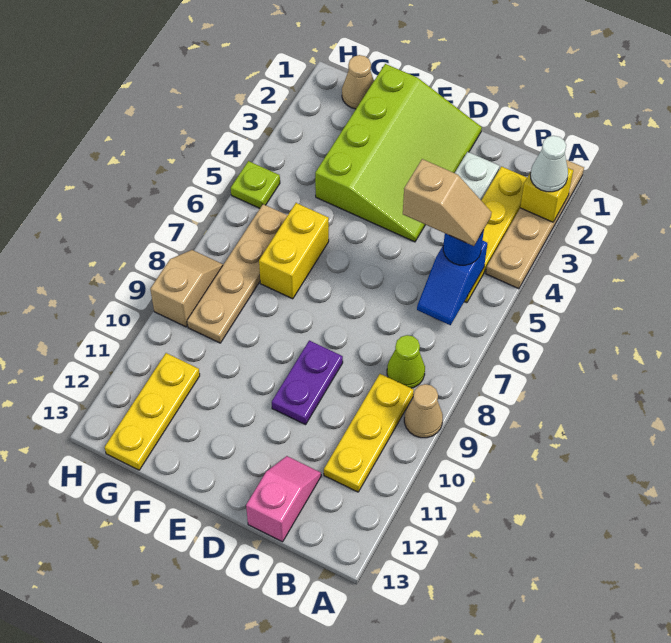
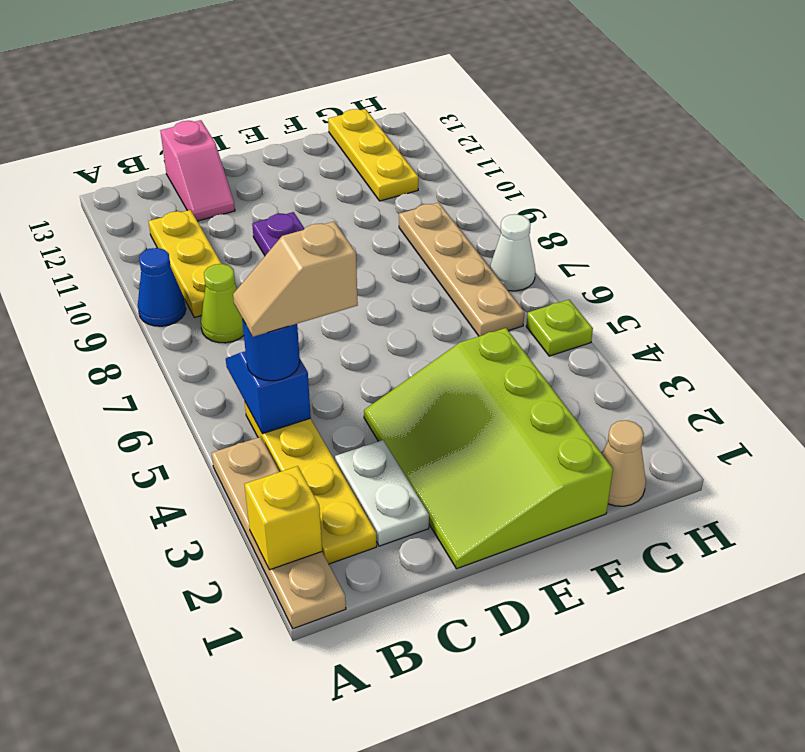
white 1x1 cone [530,136,568,192] -> white 1x1 cone moved to [490,214,535,291]
tan 1x1 cone [404,384,443,438] -> blue 1x1 cone [138,248,186,326]
yellow 1x2 brick [259,203,329,299] -> none
tan 1x2 slope [150,250,223,327] -> none

